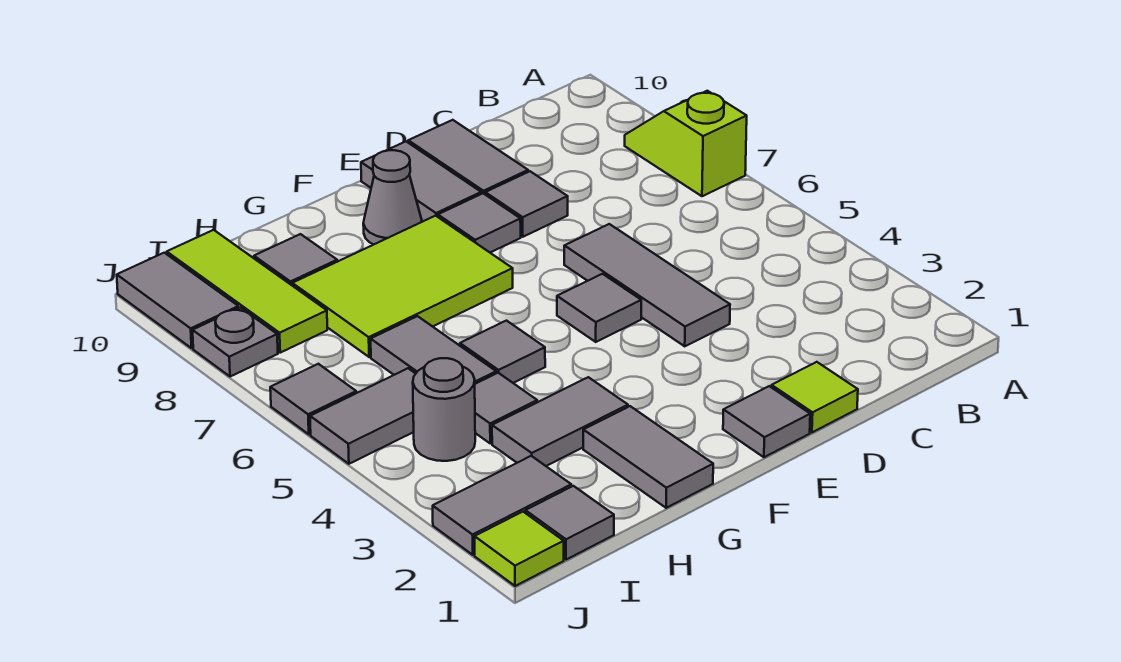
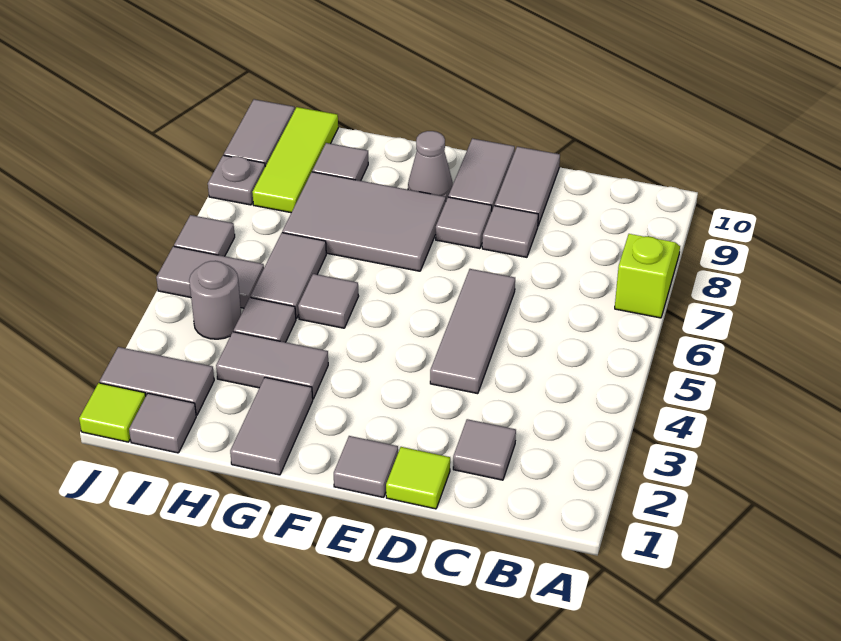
grey 1x1 tile [557,274,641,342] -> grey 1x1 tile moved to [453,419,516,480]
lime 2x3 tile [292,216,513,357] -> grey 2x3 tile [282,172,446,271]

